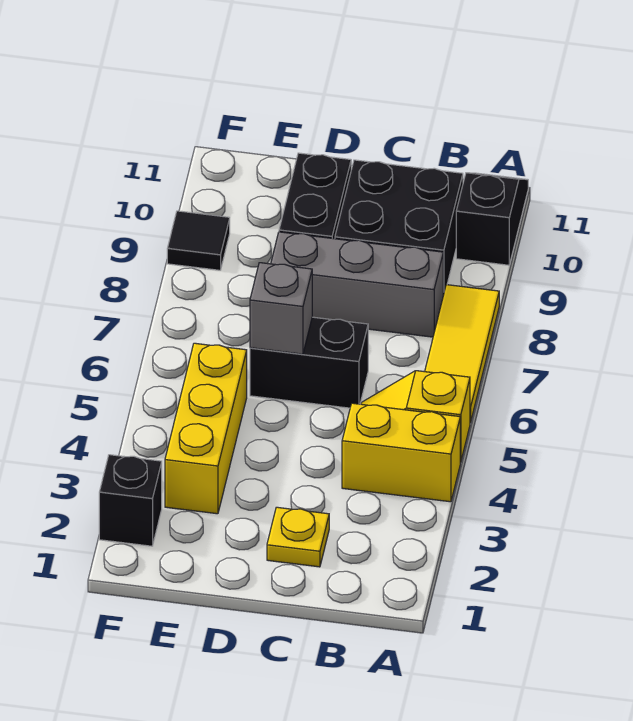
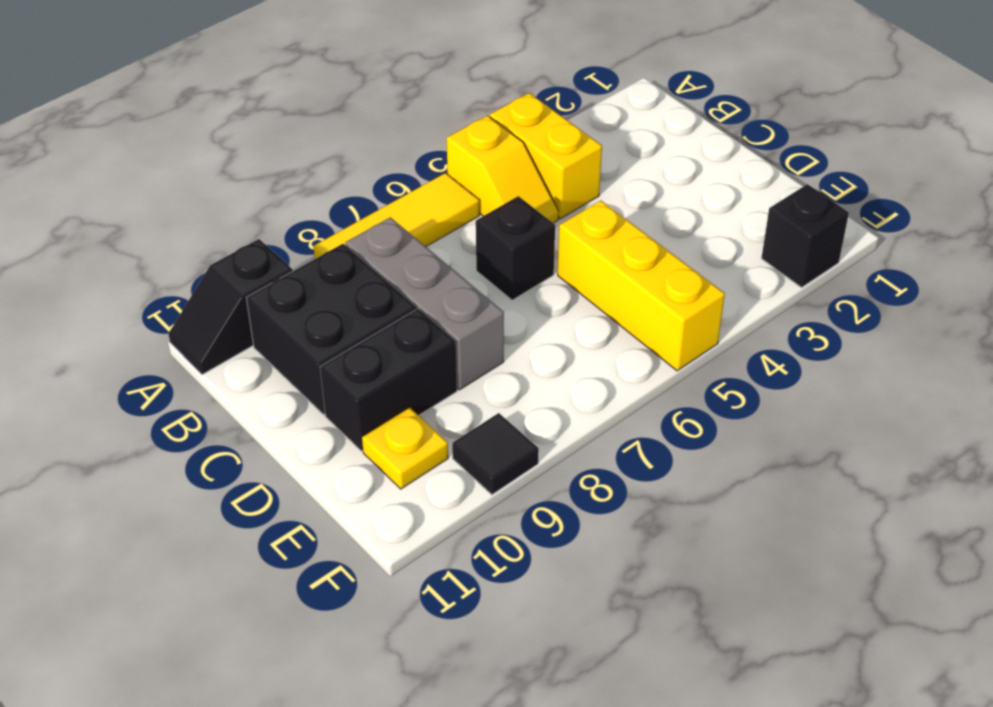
yellow 1x1 plate [267,507,329,567] -> yellow 1x1 plate moved to [362,408,448,489]
black 1x2 brick [250,317,368,408] -> black 1x1 brick [476,196,555,300]
grey 1x1 brick [250,263,312,354] -> none
yellow 1x3 brick [165,343,247,514] -> yellow 1x3 brick turned to [558,201,725,371]

